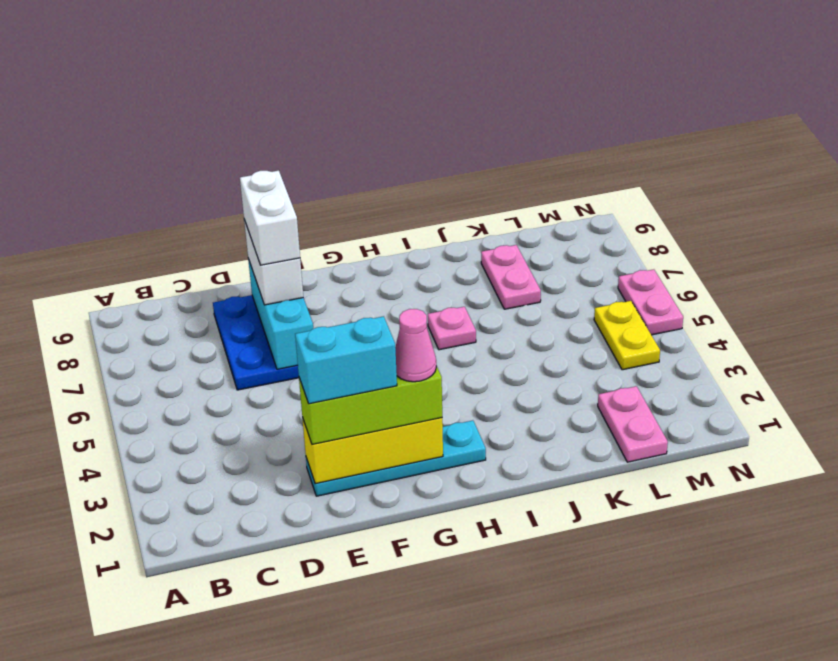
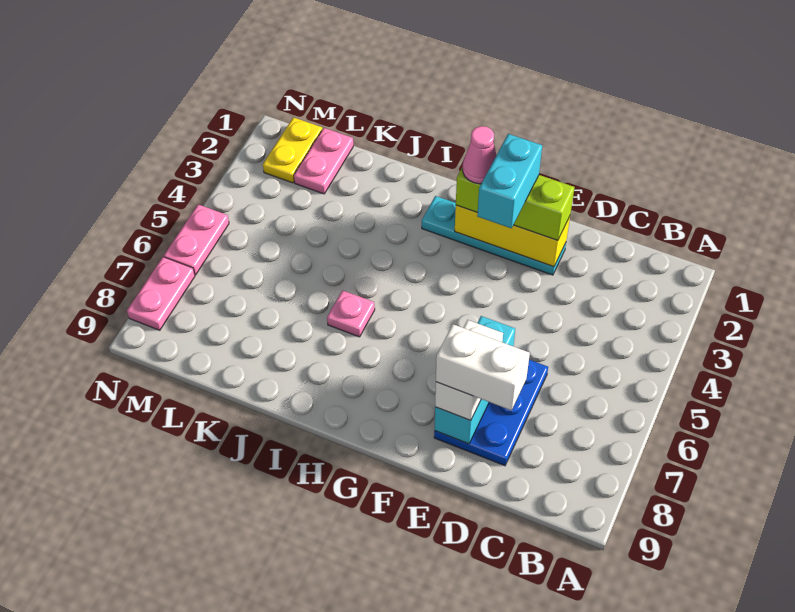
cyan 1x2 brick [295,316,397,404] -> cyan 1x2 brick turned to [477,134,542,228]
white 1x2 brick [240,171,300,265] -> white 1x2 brick turned to [436,324,530,410]
pink 1x2 plate [481,245,541,309] -> pink 1x2 plate moved to [127,257,195,330]
yellow 1x2 plate [594,301,660,370] -> yellow 1x2 plate moved to [263,117,322,183]

